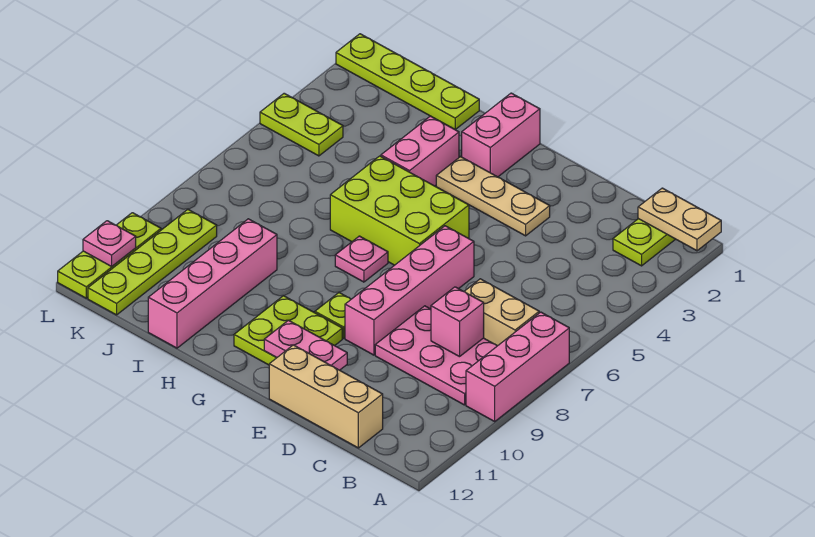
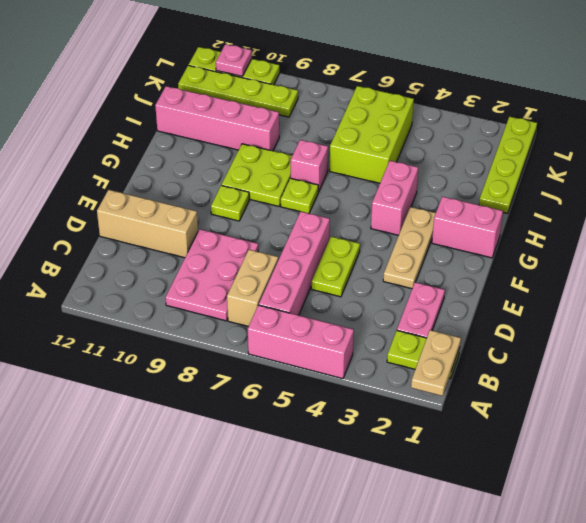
pink 1x3 brick [466,312,569,421] -> pink 1x3 brick moved to [248,305,354,379]
pink 1x1 brick [431,287,484,357] -> pink 1x1 brick moved to [291,140,328,192]
tan 1x3 brick [269,345,383,448] -> tan 1x3 brick turned to [97,190,198,258]
pink 1x4 brick [345,226,474,355] -> pink 1x4 brick turned to [259,212,330,315]
pink 1x2 plate [264,320,347,370] -> pink 1x2 plate moved to [397,282,445,338]
lime 2x3 brick [330,156,469,265] -> lime 2x3 brick moved to [330,86,414,183]
lime 2x2 plate [234,296,342,365] -> lime 2x2 plate moved to [222,144,292,206]
pink 1x1 plate [335,236,388,282] -> lime 1x1 plate [281,178,318,213]
pink 1x2 brick [381,116,459,186] -> pink 1x2 brick turned to [371,161,418,235]
lime 1x2 plate [260,93,343,156] -> lime 1x2 plate moved to [311,237,360,297]

